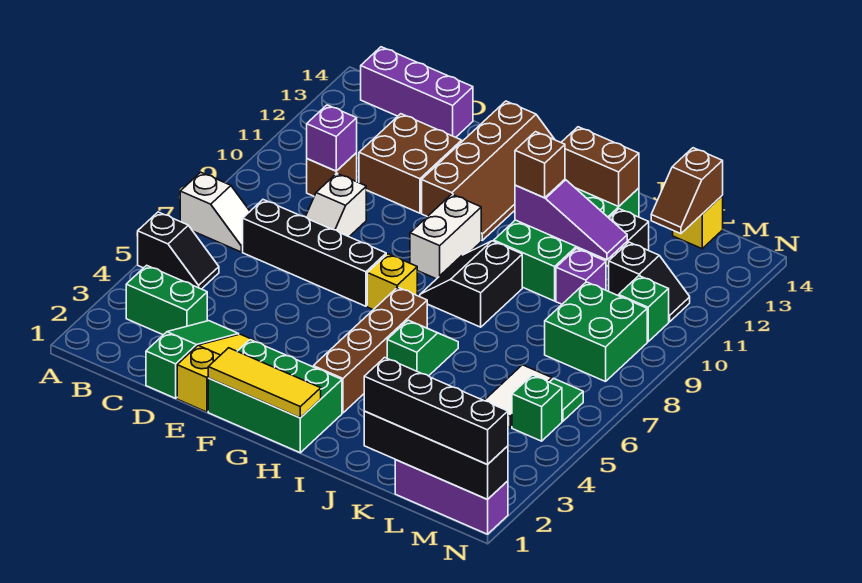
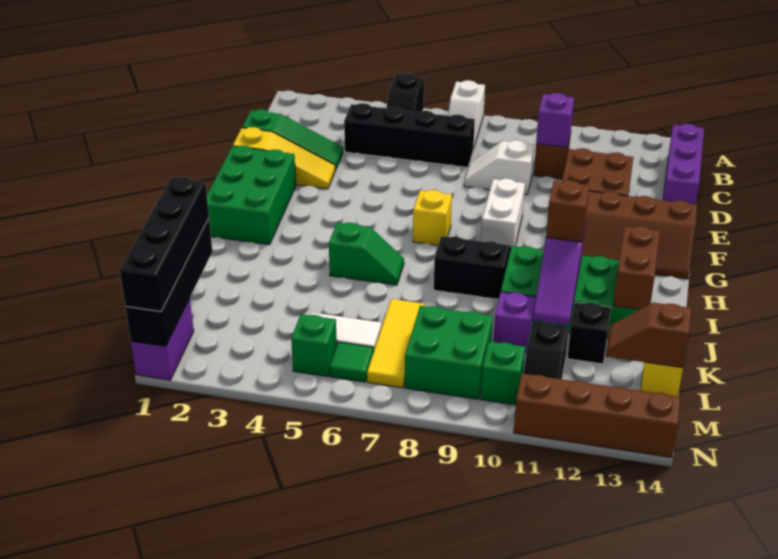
green 1x2 brick [126,265,207,335] -> none
black 1x4 brick [243,200,386,306] -> black 1x4 brick turned to [344,103,475,167]
yellow 1x3 tile [208,348,321,418] -> yellow 1x3 tile moved to [367,299,425,388]
white 1x2 brick [410,194,481,279] -> white 1x2 brick turned to [481,179,525,246]
brown 1x4 brick [313,287,427,413] -> brown 1x4 brick moved to [514,374,681,458]
purple 1x3 brick [395,460,508,534] -> purple 1x2 brick [131,299,194,380]

